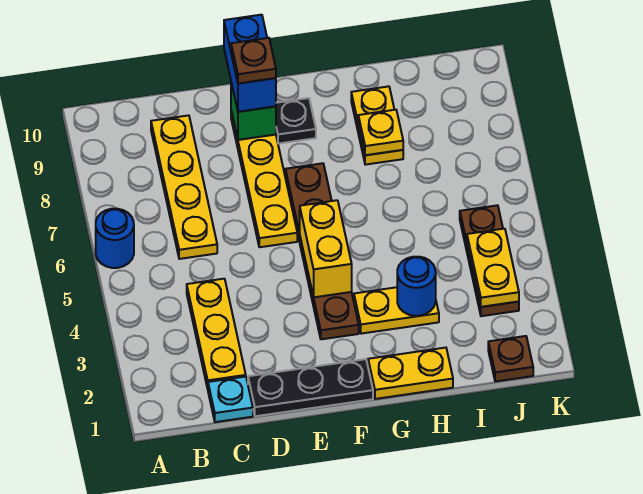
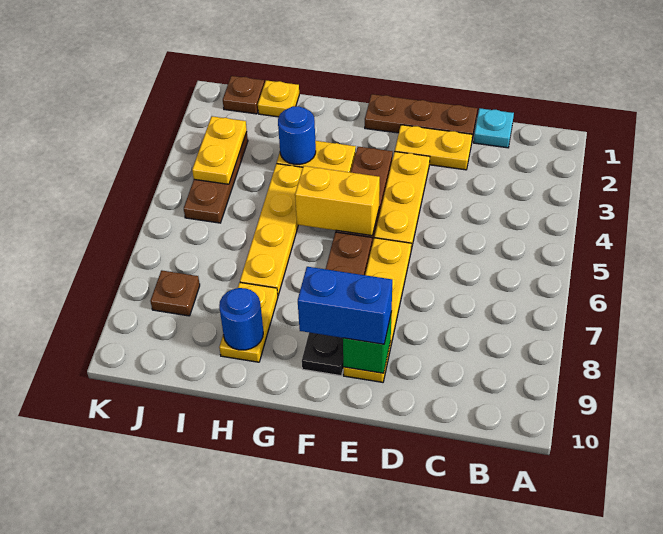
blue 1x1 round brick [96,209,134,268] -> blue 1x1 round brick moved to [219,288,263,350]
yellow 1x3 plate [187,279,246,389] -> yellow 1x3 plate moved to [374,152,430,250]
yellow 1x4 plate [151,115,217,259] -> yellow 1x4 plate moved to [240,164,303,295]
black 1x3 plate [248,359,373,416] -> brown 1x3 plate [365,94,477,139]
blue 1x2 brick [224,15,276,112] -> blue 1x2 brick turned to [298,267,392,344]
brown 1x1 plate [231,38,276,83] -> brown 1x1 plate moved to [150,270,200,316]
yellow 1x2 brick [299,200,352,297] -> yellow 1x2 brick turned to [295,166,380,236]
yellow 1x2 plate [368,348,453,399] -> yellow 1x2 plate moved to [395,125,472,170]
yellow 1x1 plate [358,110,403,155] -> yellow 1x1 plate moved to [258,80,299,117]

